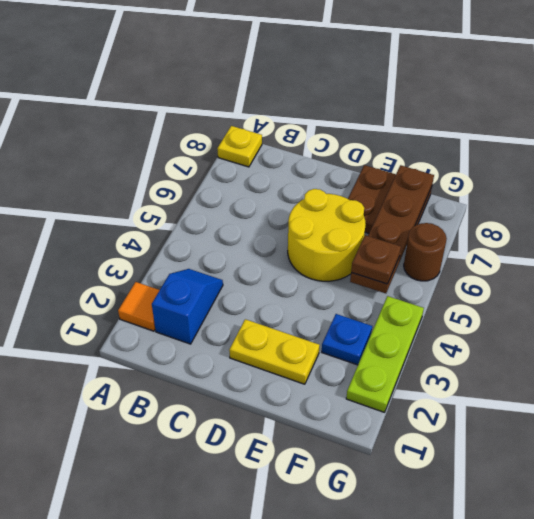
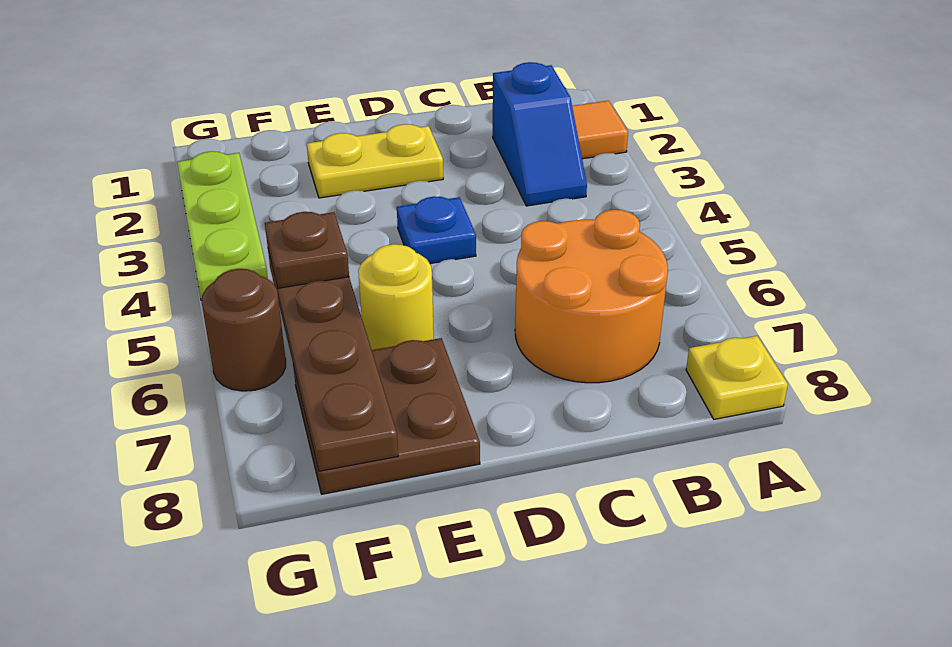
none -> orange 2x2 round brick [515,210,668,383]
yellow 2x2 round brick [288,189,366,281] -> yellow 1x1 round brick [358,244,434,350]
blue 1x1 plate [322,314,372,365] -> blue 1x1 plate moved to [397,196,476,264]

